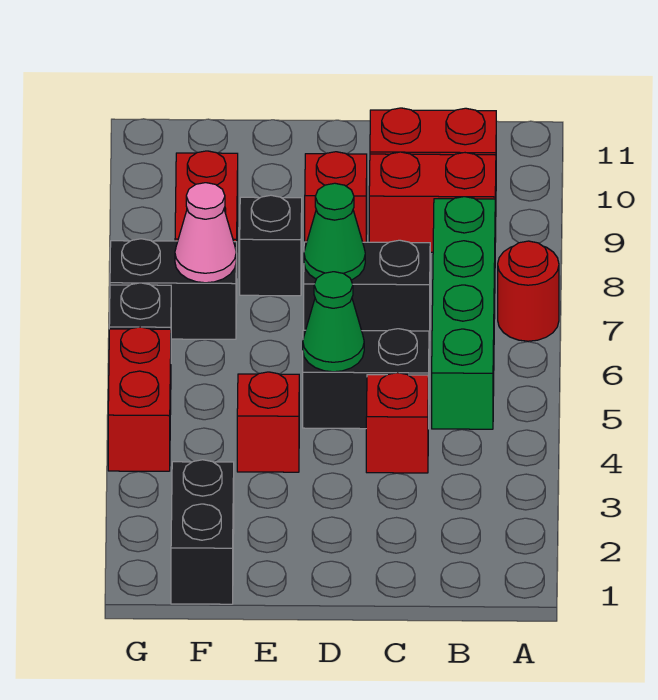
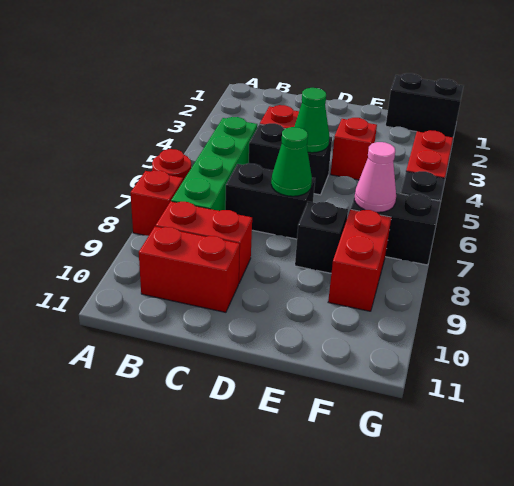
red 1x1 brick [305,152,367,242] -> red 1x1 brick moved to [130,171,183,236]
black 1x2 brick [171,460,234,604] -> black 1x2 brick turned to [386,73,464,137]

